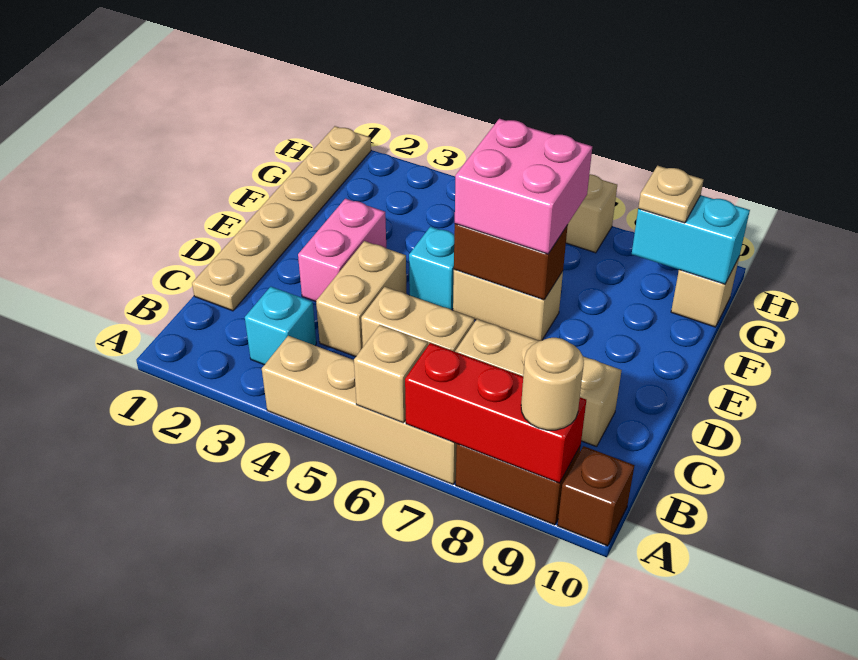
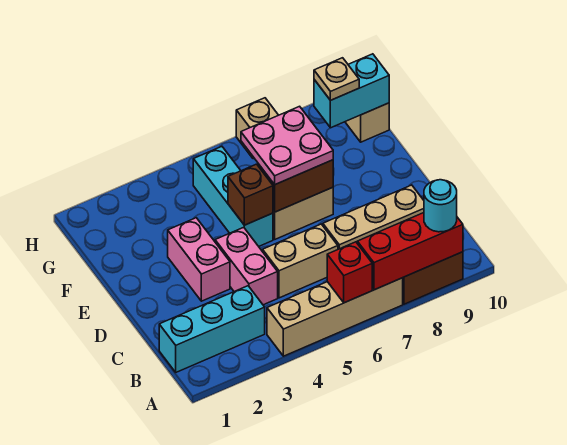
tan 1x1 brick [354,325,428,423] -> red 1x1 brick [327,242,372,303]
tan 1x1 round brick [521,338,584,430] -> cyan 1x1 round brick [424,180,457,232]
brown 1x1 brick [557,446,634,546] -> brown 1x1 brick moved to [228,164,273,225]
cyan 1x1 brick [245,287,316,365] -> cyan 1x3 brick [159,286,265,372]
tan 1x6 plate [192,126,371,311] -> none
tan 1x2 brick [316,241,407,357] -> pink 1x2 brick [215,227,278,305]
cyan 1x1 brick [409,227,454,310] -> cyan 1x3 brick [193,147,273,246]
pink 2x2 brick [455,119,592,254] -> pink 2x2 plate [241,106,333,185]

